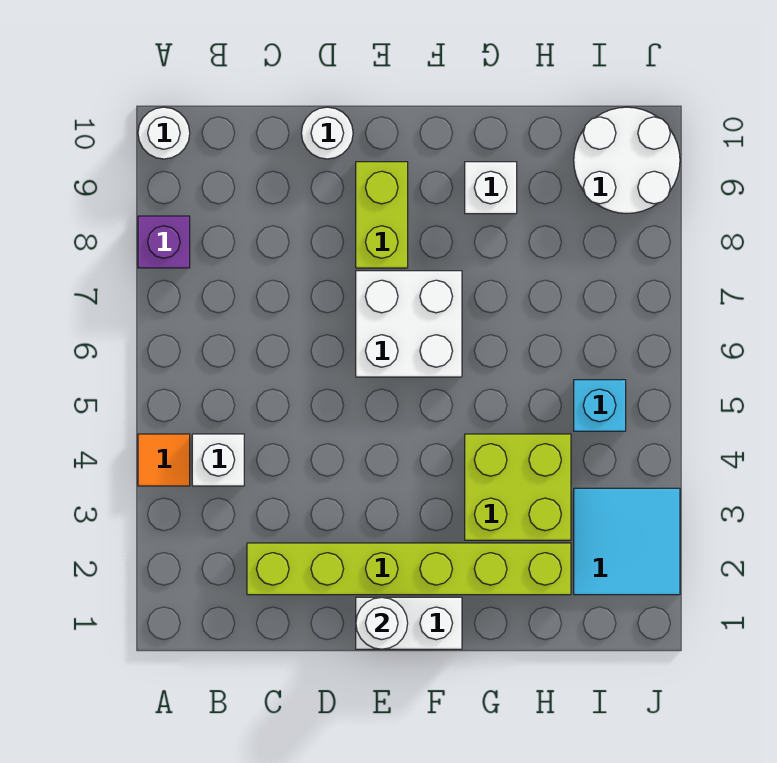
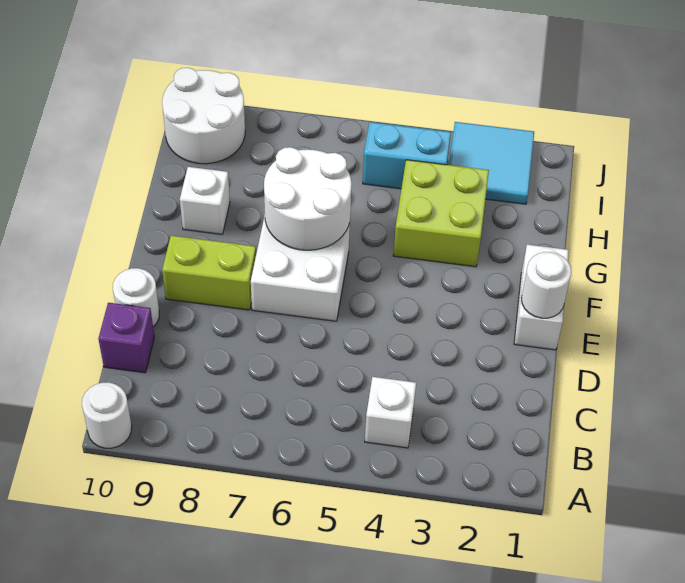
orange 1x1 tile [138,434,190,486] -> none
purple 1x1 brick [138,216,190,268] -> purple 1x1 brick moved to [98,303,154,373]
lime 1x6 brick [247,543,571,595] -> none
none -> white 2x2 round brick [264,147,352,250]
cyan 1x1 brick [574,380,626,431] -> cyan 1x2 brick [363,122,451,189]

